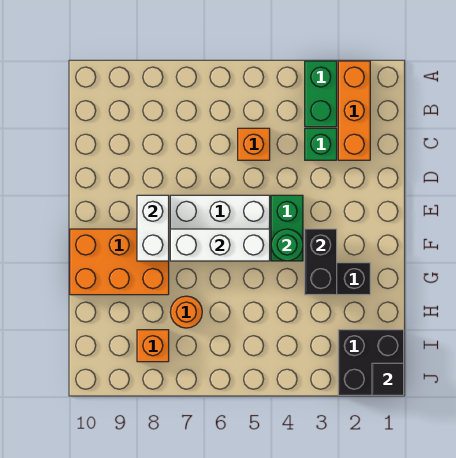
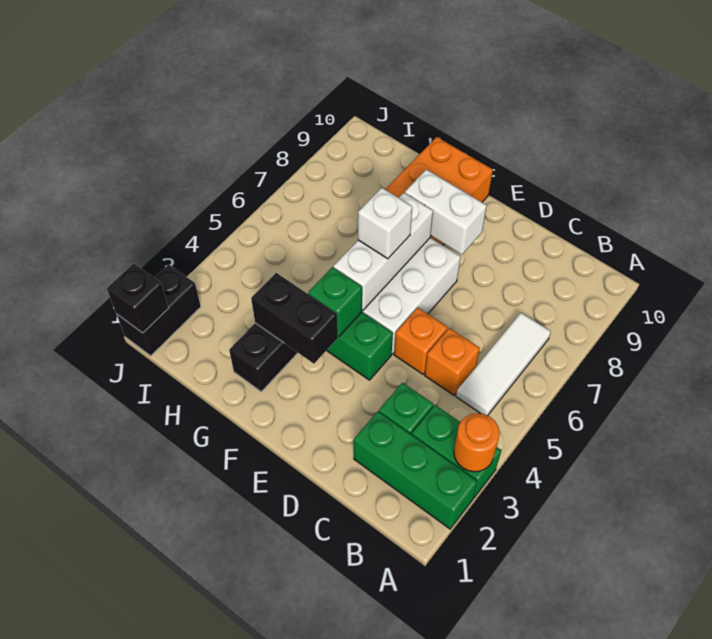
orange 1x3 brick [338,61,370,160] -> green 1x3 brick [354,411,477,529]
none -> white 1x3 tile [456,313,551,416]
green 1x1 round brick [271,229,303,261] -> green 1x1 brick [308,267,362,337]
none -> white 1x1 brick [358,188,412,259]
orange 1x1 round brick [170,296,202,328] -> orange 1x1 round brick moved to [454,413,500,472]
black 2x2 brick [338,330,404,395] -> black 1x2 brick [117,265,201,356]
orange 1x1 brick [137,330,169,362] -> orange 1x1 brick moved to [394,308,448,374]
black 1x1 tile [372,363,404,395] -> black 1x1 brick [107,264,168,333]

